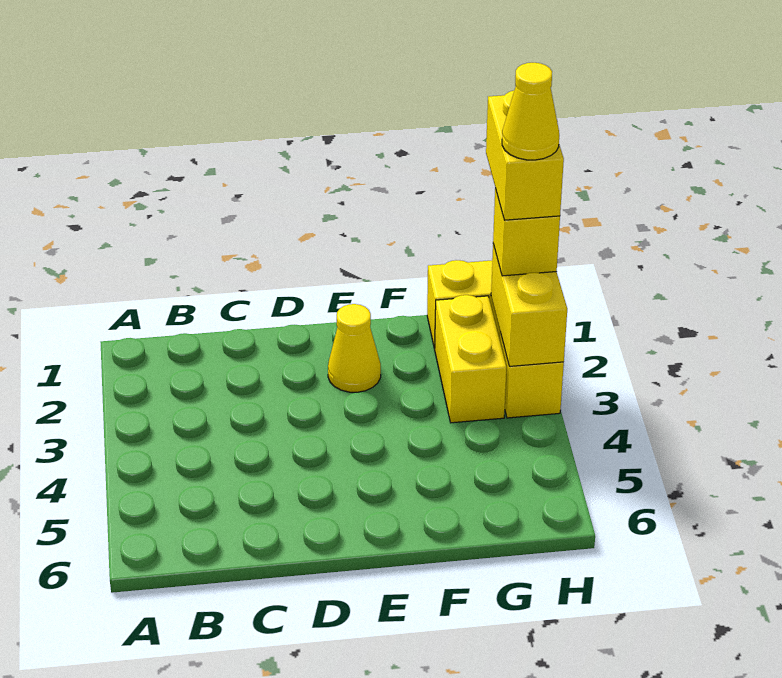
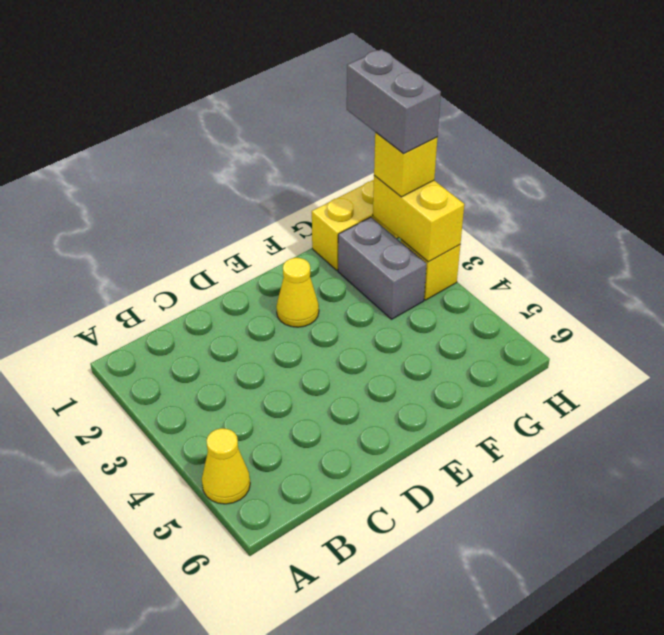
yellow 1x2 brick [435,295,506,423] -> grey 1x2 brick [338,217,426,319]
yellow 1x2 brick [486,91,564,220] -> grey 1x2 brick [347,49,441,154]
yellow 1x1 cone [502,63,559,160] -> yellow 1x1 cone moved to [202,428,250,504]

